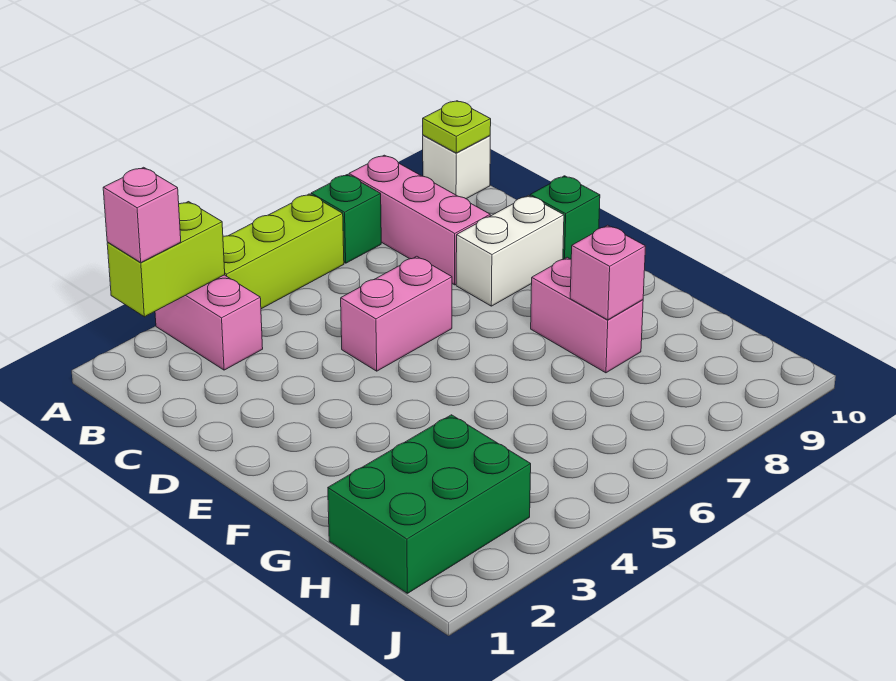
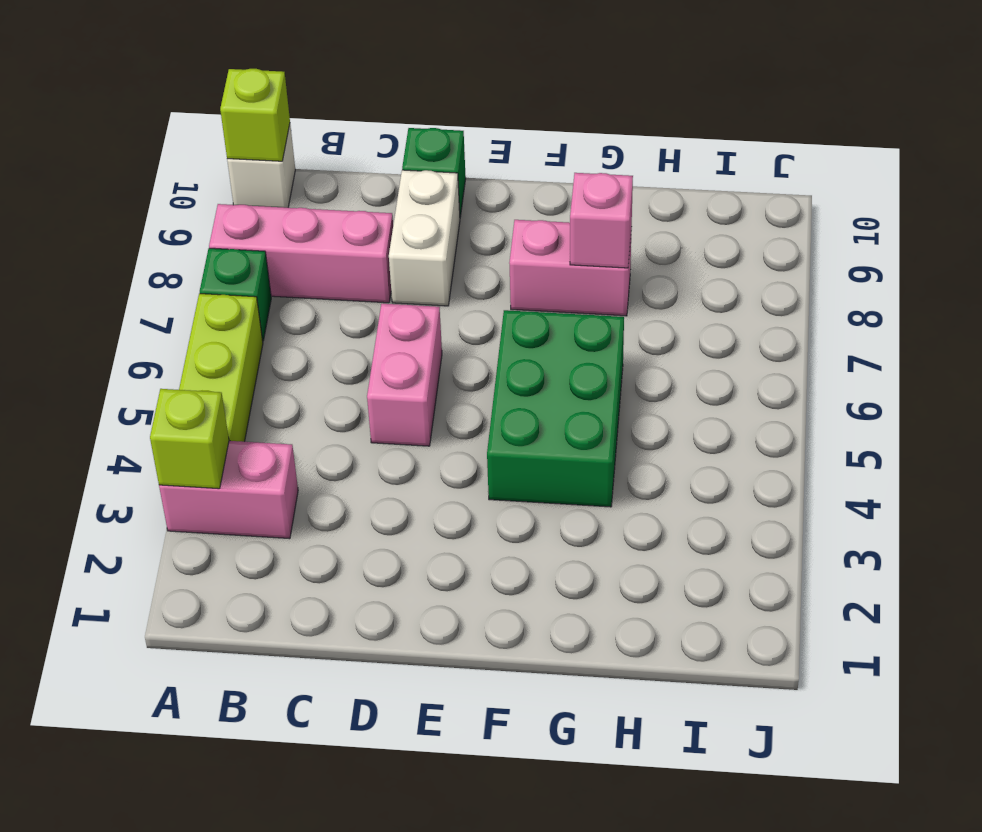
lime 1x2 brick [107,202,225,317] -> lime 1x1 brick [150,389,229,489]
pink 1x1 brick [103,167,181,262] -> none
lime 1x1 plate [423,101,491,153] -> lime 1x1 brick [220,69,290,161]
green 2x3 brick [328,415,531,593] -> green 2x3 brick moved to [487,310,624,507]

